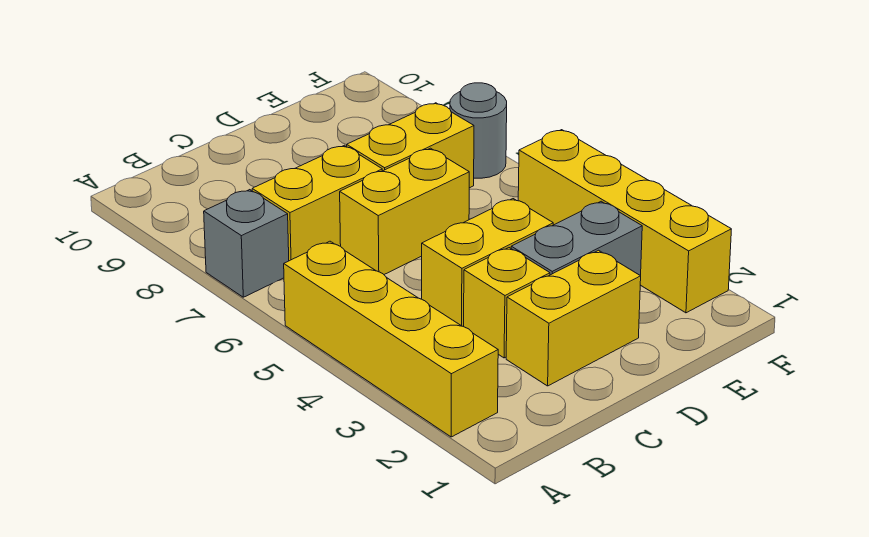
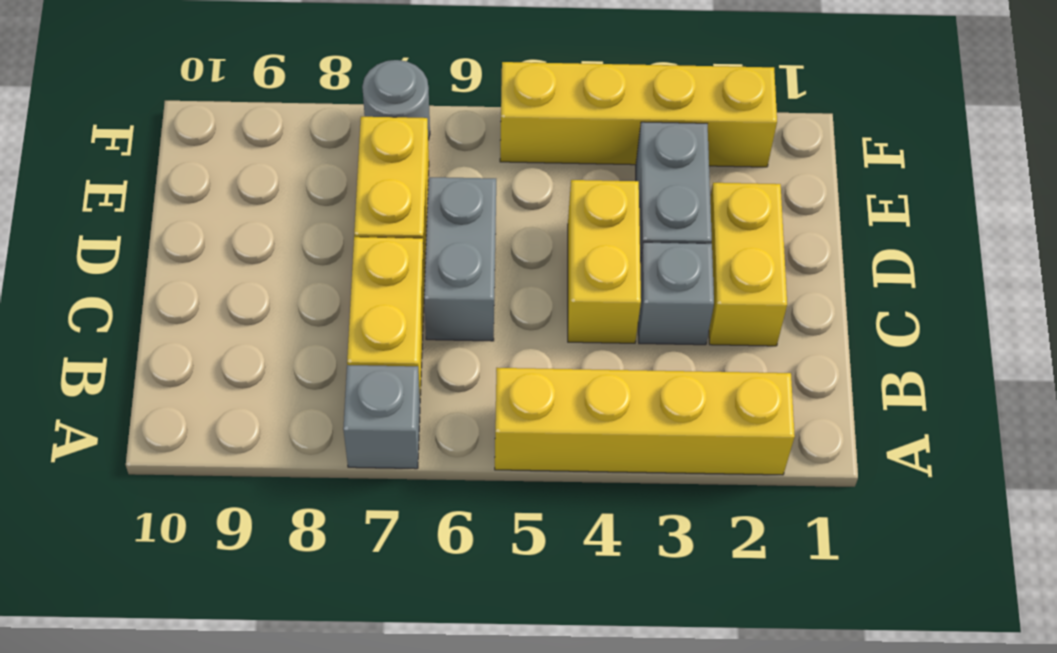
yellow 1x1 brick [464,248,550,358] -> grey 1x1 brick [638,242,714,345]
yellow 1x2 brick [340,148,469,274] -> grey 1x2 brick [424,177,496,341]

